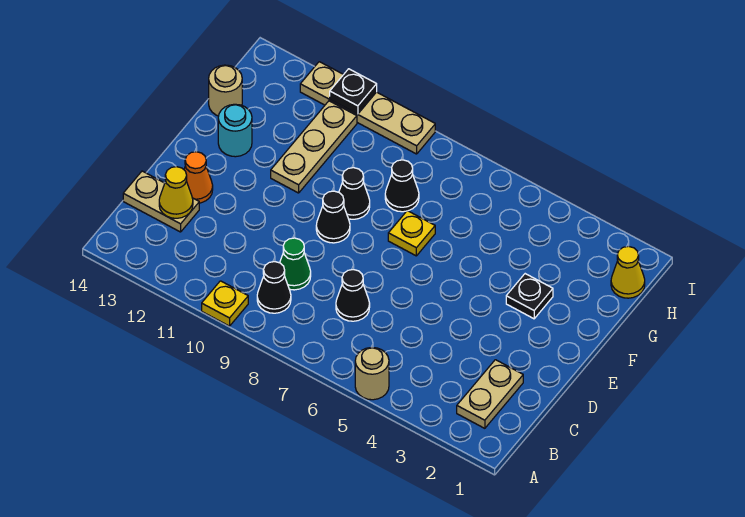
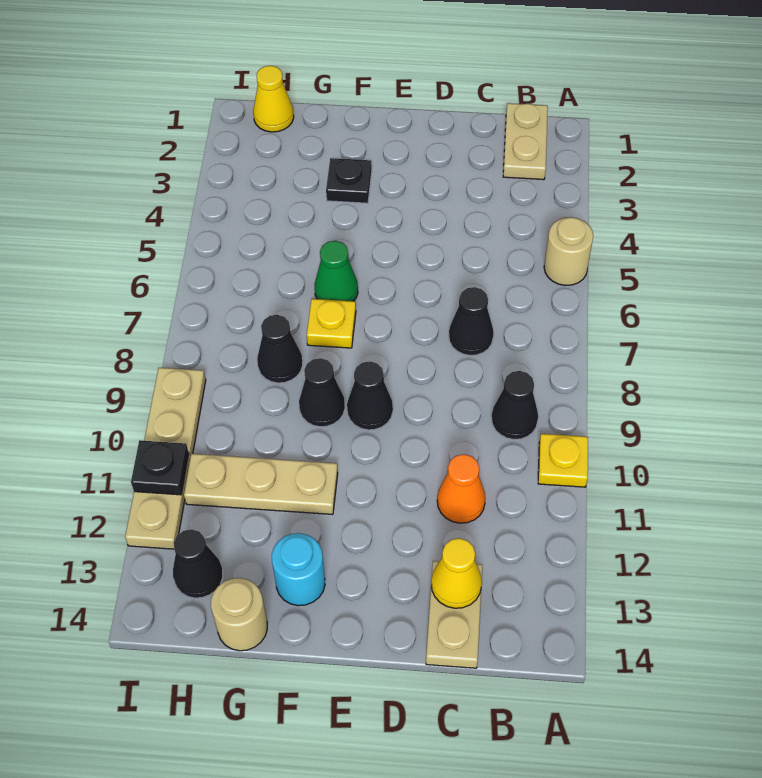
tan 1x2 plate [457,360,523,428] -> tan 1x2 plate turned to [503,103,548,180]
green 1x1 cone [280,238,311,290] -> green 1x1 cone moved to [315,241,358,301]
orange 1x1 cone [184,152,213,203] -> orange 1x1 cone moved to [437,454,485,523]
none -> black 1x1 cone [173,529,223,598]

